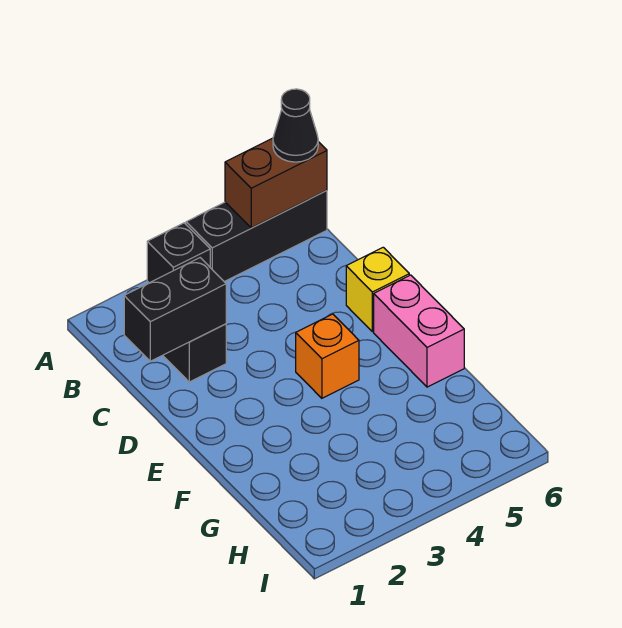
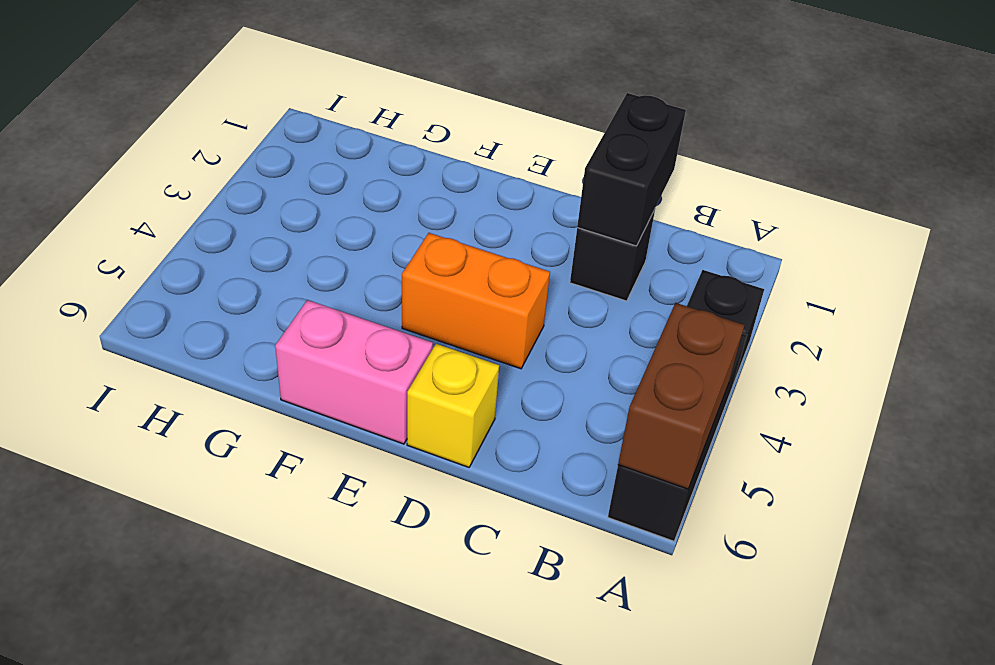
black 1x1 cone [273,89,318,162] -> none
orange 1x1 brick [296,314,359,398] -> orange 1x2 brick [402,233,550,369]

